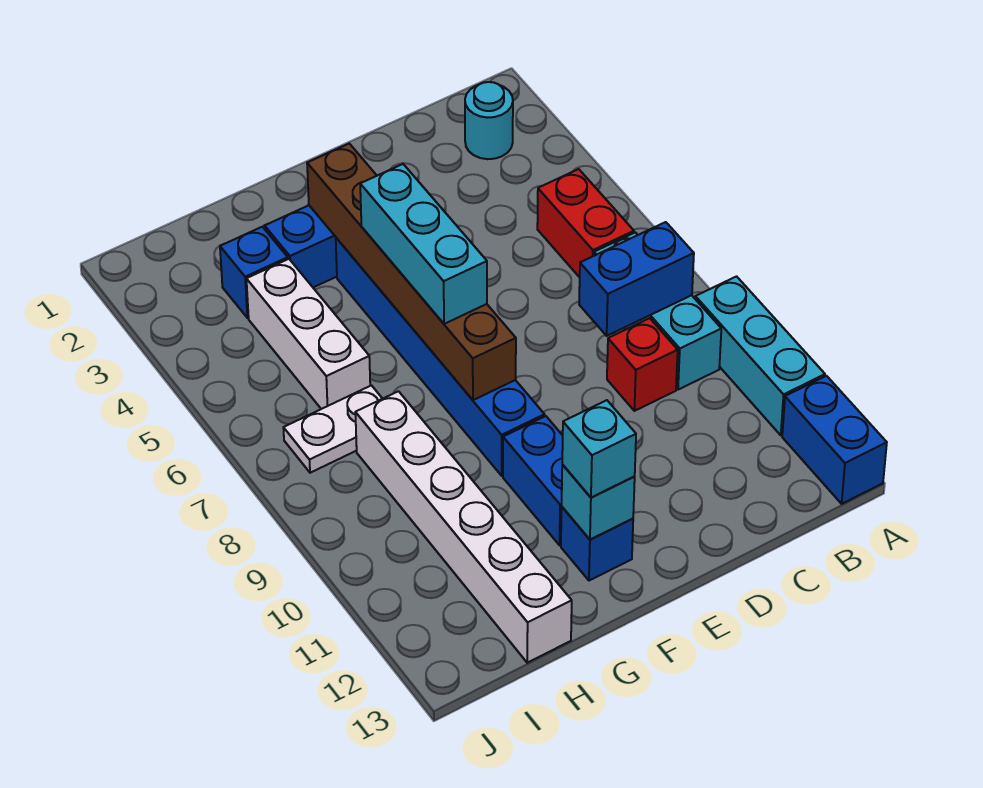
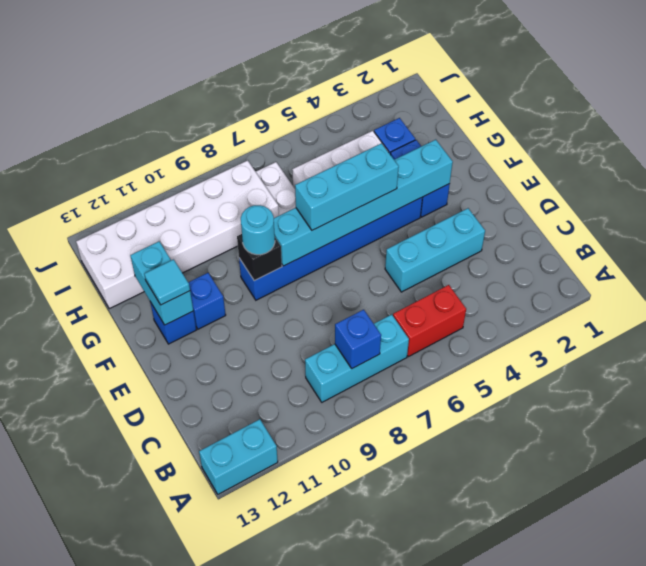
cyan 1x3 brick [695,276,825,435] -> cyan 1x3 brick moved to [385,208,485,292]
blue 1x2 brick [782,376,887,504] -> cyan 1x2 brick [199,419,278,494]
cyan 1x1 round brick [465,82,513,159] -> cyan 1x1 round brick moved to [241,205,275,255]
blue 1x2 brick [579,222,694,336] -> blue 1x1 brick [335,310,381,368]
red 1x1 brick [607,318,678,411] -> none
brown 1x6 brick [307,144,516,400] -> cyan 1x6 brick [274,140,453,266]
none -> black 1x1 brick [237,234,282,281]
blue 1x2 brick [503,416,563,545] -> blue 1x1 brick [188,273,226,329]
cyan 1x1 brick [562,465,635,539] -> cyan 1x2 brick [130,242,193,325]
cyan 1x1 brick [562,400,636,498] -> cyan 1x1 tile [144,259,190,305]
white 1x6 brick [355,391,572,663] -> white 2x6 brick [76,160,279,309]

